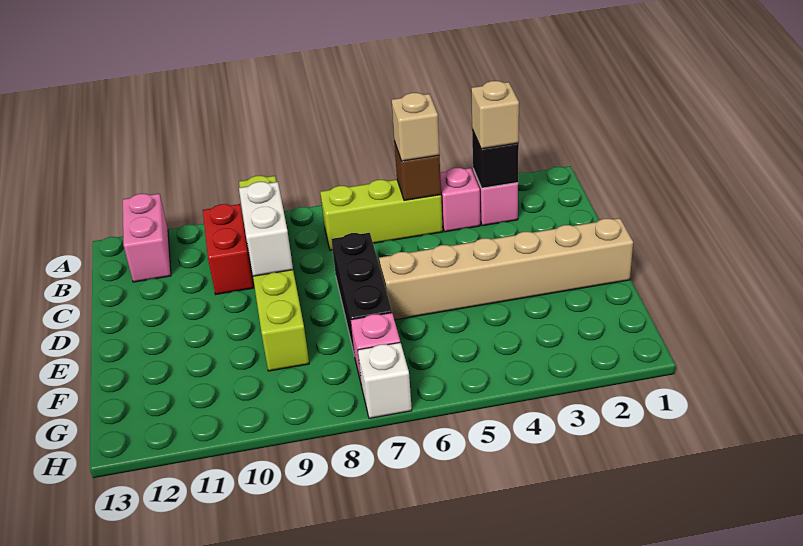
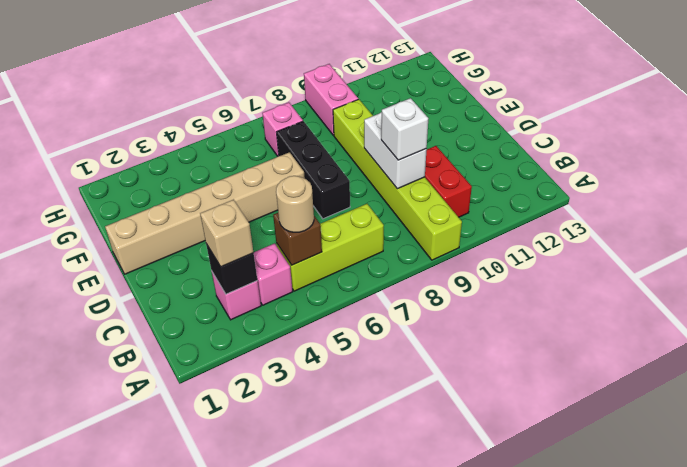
pink 1x2 brick [123,194,171,282] -> pink 1x2 brick moved to [304,64,358,135]
tan 1x1 brick [392,93,439,161] -> tan 1x1 round brick [276,176,314,232]
white 1x1 brick [358,342,412,418] -> white 1x1 brick moved to [381,98,428,160]

